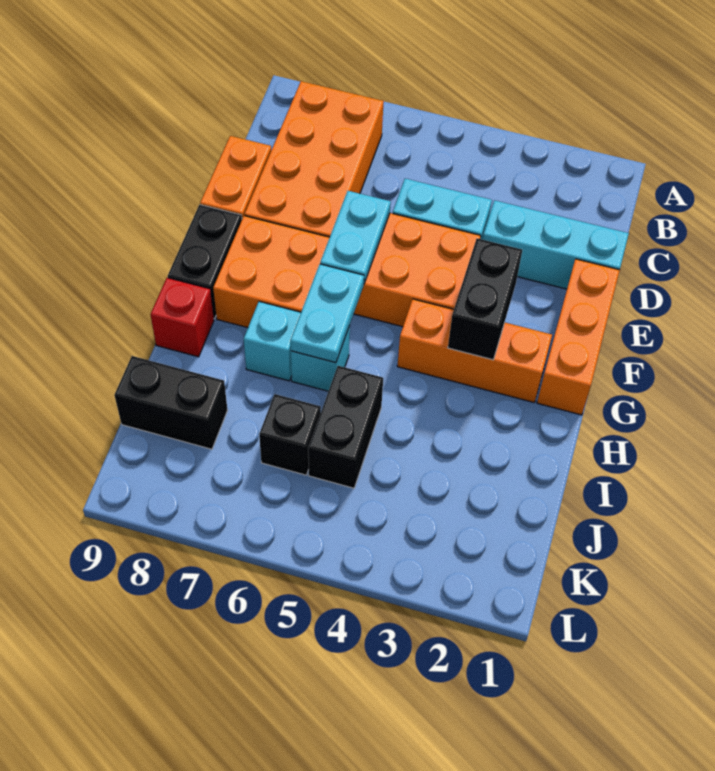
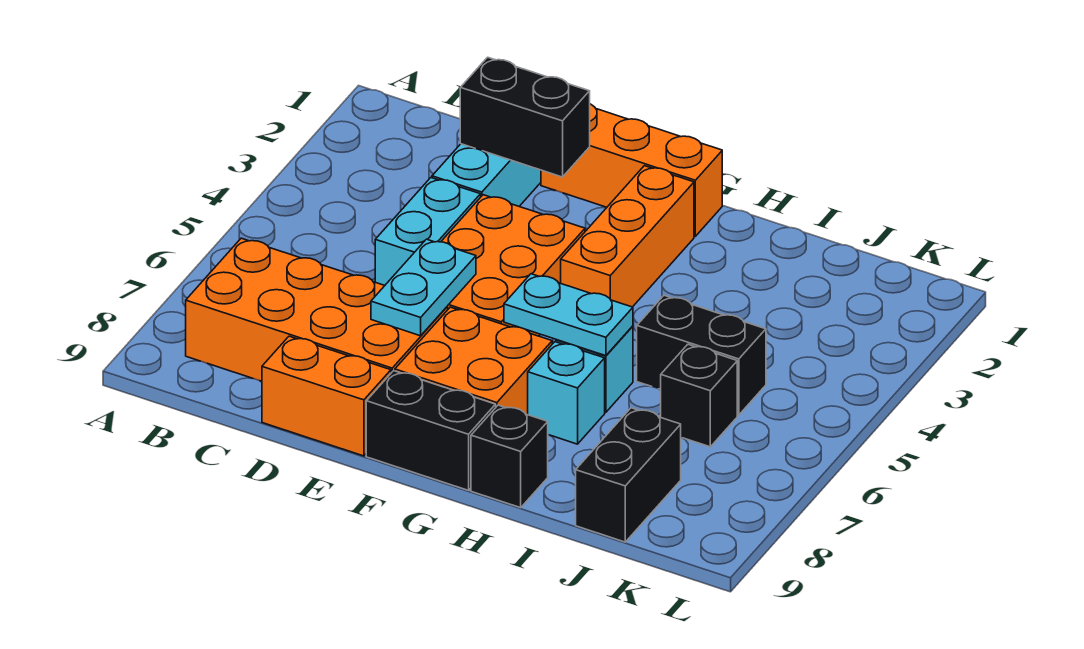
cyan 1x2 plate [320,191,391,283] -> cyan 1x2 plate turned to [371,239,476,336]
black 1x2 brick [448,238,522,360] -> black 1x2 brick moved to [460,57,590,177]
red 1x1 brick [151,278,214,357] -> black 1x1 brick [471,405,548,508]

